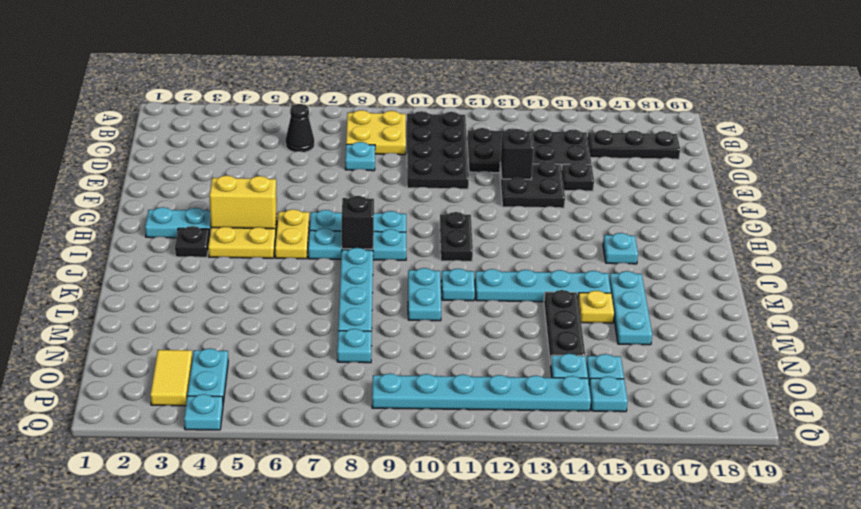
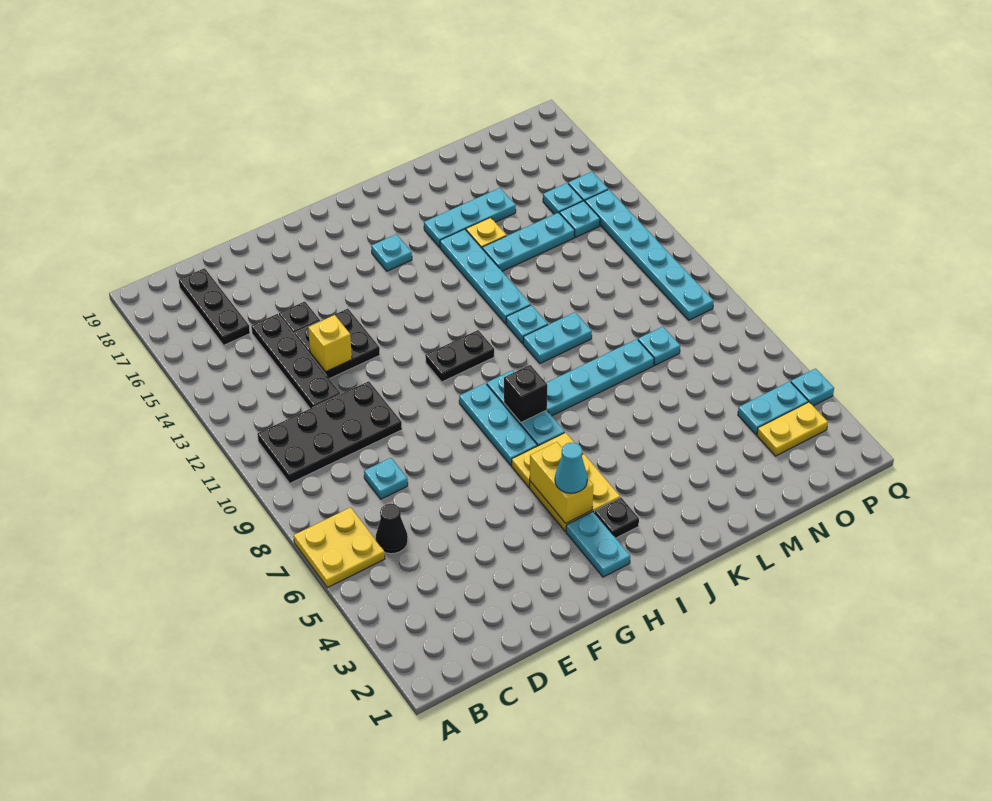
yellow 2x2 plate [346,110,406,155] -> yellow 2x2 plate moved to [294,507,385,588]
black 2x4 plate [467,128,592,173] -> black 1x4 plate [251,314,340,409]
black 1x1 brick [500,129,534,180] -> yellow 1x1 brick [308,315,352,372]
none -> cyan 1x1 cone [555,443,587,493]
black 1x3 plate [544,290,585,364] -> cyan 1x3 plate [482,213,575,271]
yellow 1x2 tile [150,350,192,406] -> yellow 1x2 plate [757,402,828,456]

